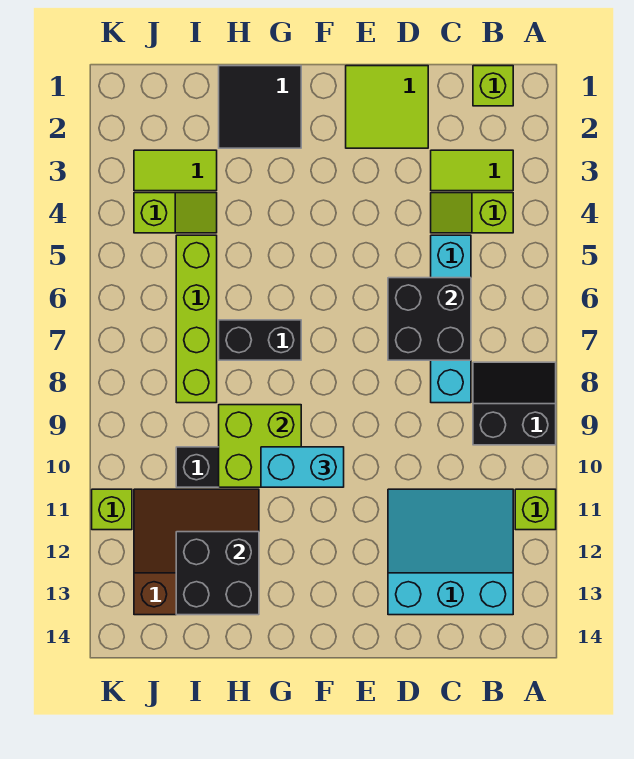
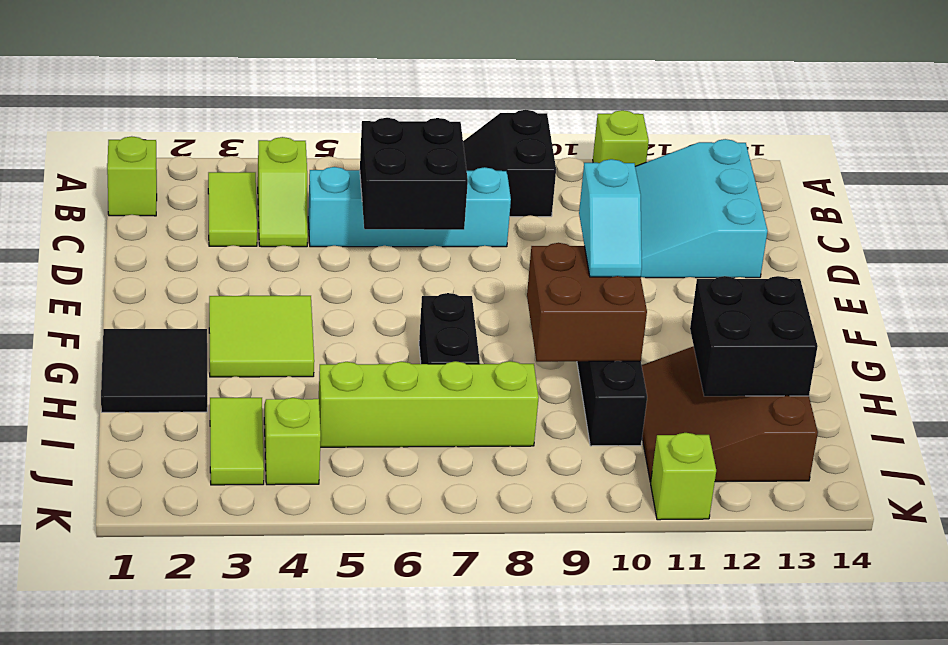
lime 2x2 tile [346,66,428,148] -> lime 2x2 tile moved to [209,296,314,377]
cyan 1x2 brick [261,447,344,487] -> cyan 1x2 slope [579,159,642,277]
lime 2x2 brick [219,405,301,487] -> brown 2x2 brick [527,243,647,362]

